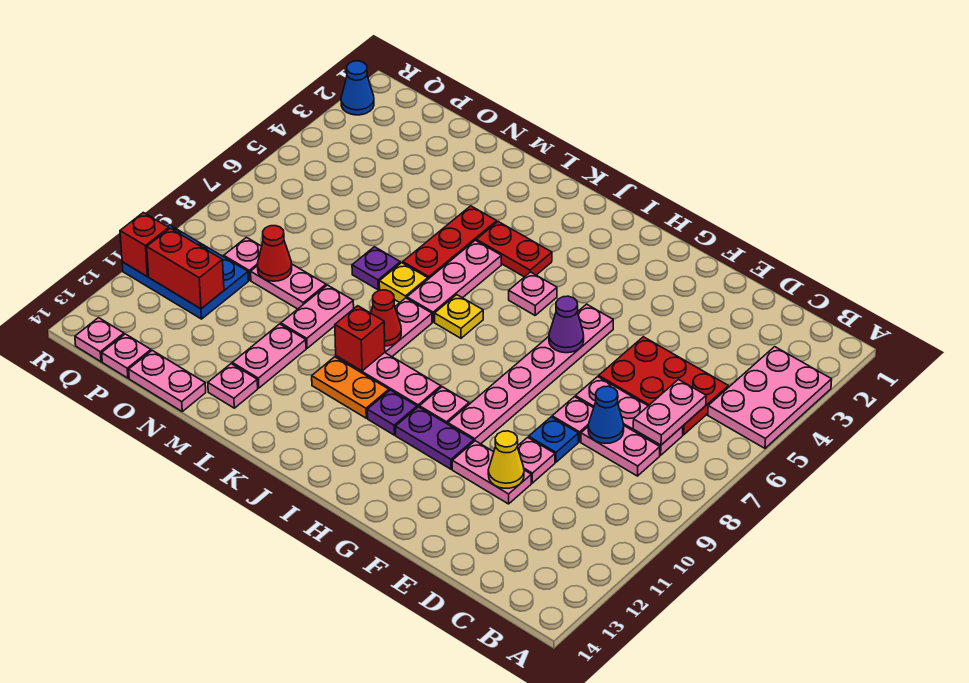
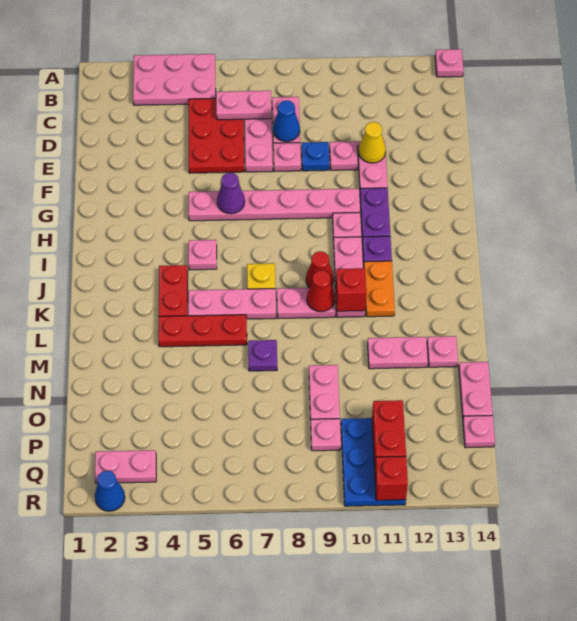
yellow 1x1 plate [379,263,428,302] -> none
pink 1x2 plate [281,285,354,348] -> pink 1x2 plate moved to [95,450,156,483]
red 1x1 cone [257,226,292,281] -> red 1x1 cone moved to [306,251,334,288]
pink 1x1 plate [75,318,124,362] -> pink 1x1 plate moved to [435,49,464,77]

